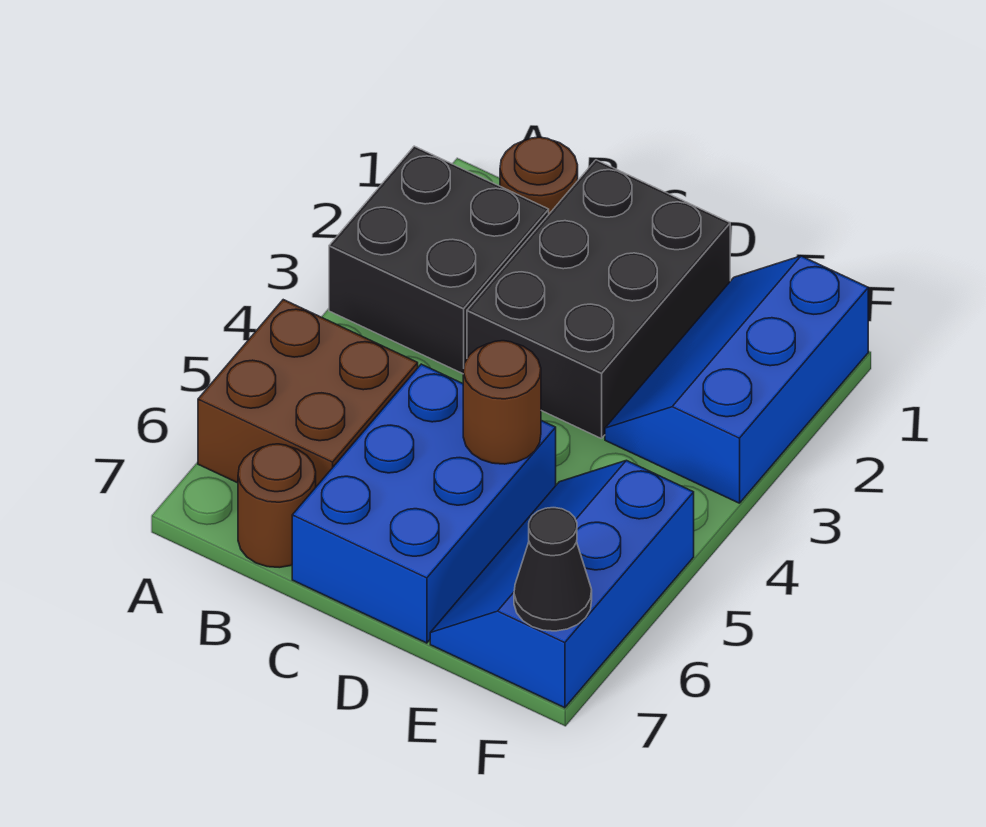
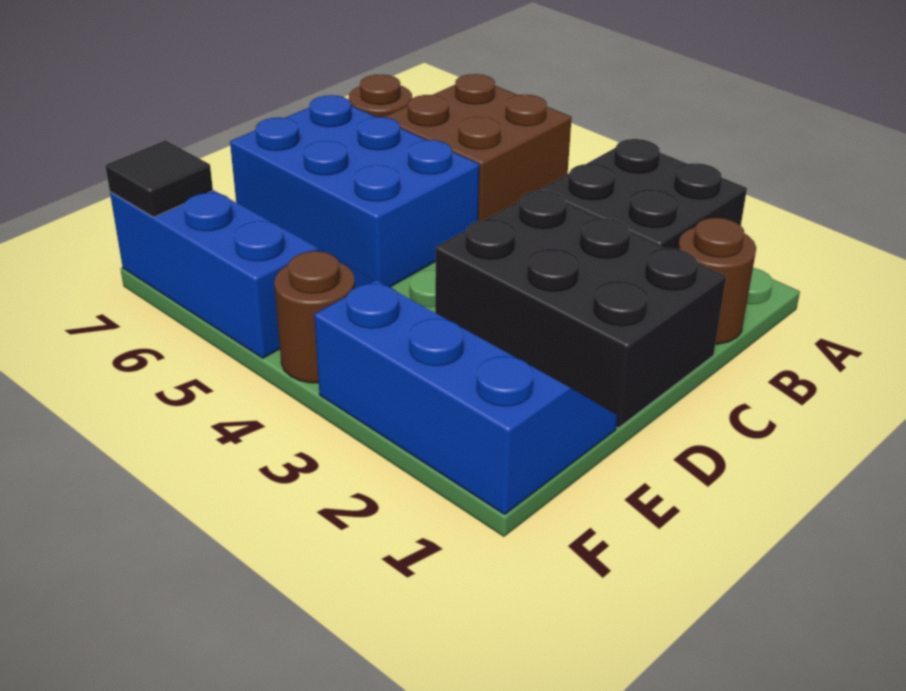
brown 1x1 round brick [463,341,541,464] -> brown 1x1 round brick moved to [274,251,355,383]
black 1x1 cone [514,508,592,631] -> black 1x1 tile [105,140,213,217]

